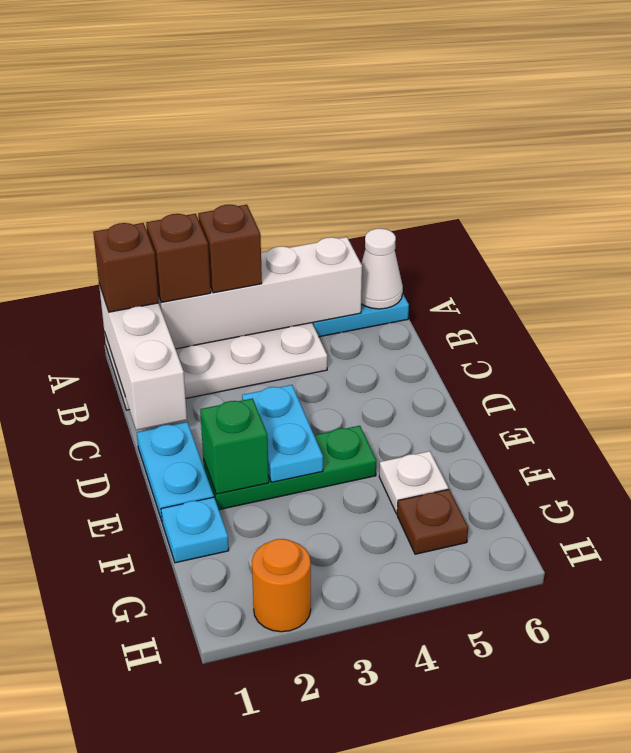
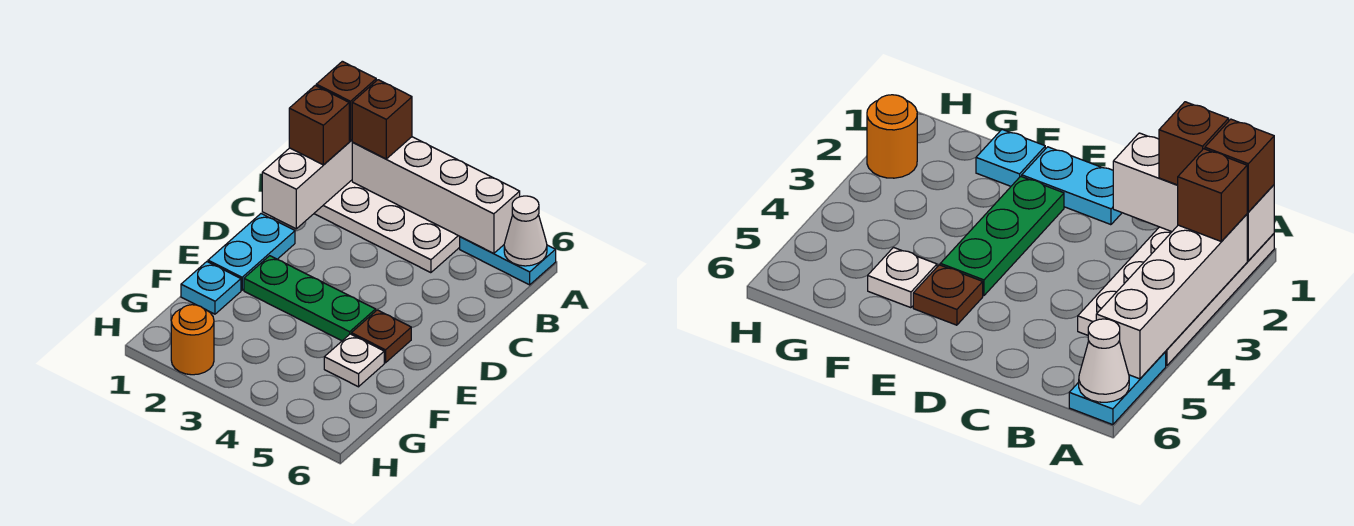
brown 1x1 brick [198,205,262,293] -> brown 1x1 brick moved to [289,85,349,165]
cyan 1x2 plate [242,385,323,482] -> none
green 1x1 brick [200,398,269,494] -> none
brown 1x1 plate [397,489,468,554] -> brown 1x1 plate moved to [351,310,411,363]

